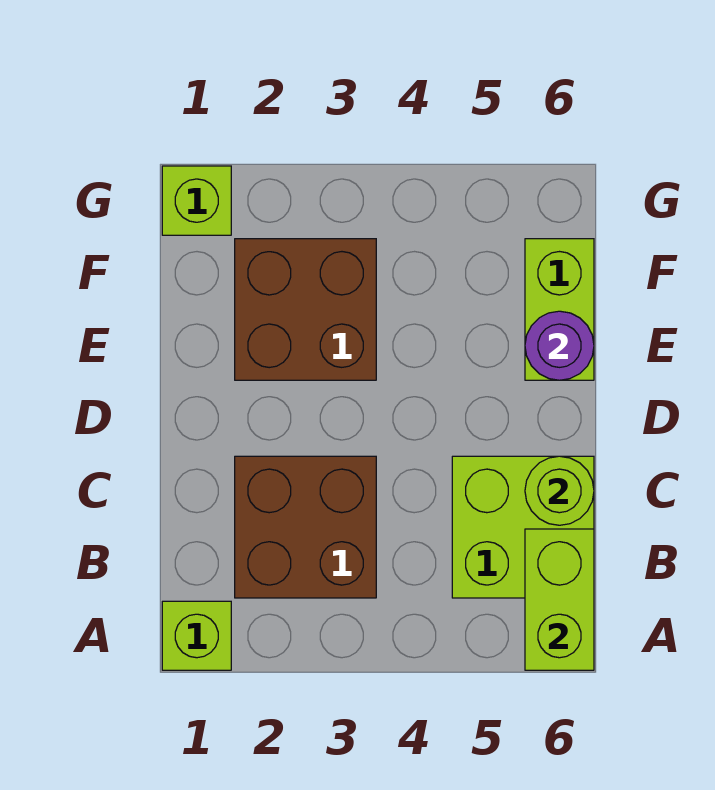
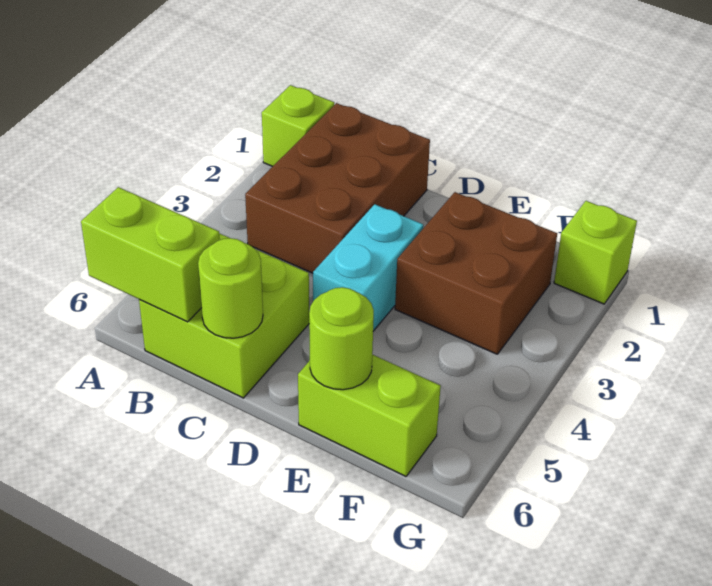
brown 2x2 brick [235,456,376,598] -> brown 2x3 brick [245,103,430,273]
none -> cyan 1x2 brick [313,204,423,331]
purple 1x1 round brick [525,311,594,380] -> lime 1x1 round brick [309,287,374,390]

